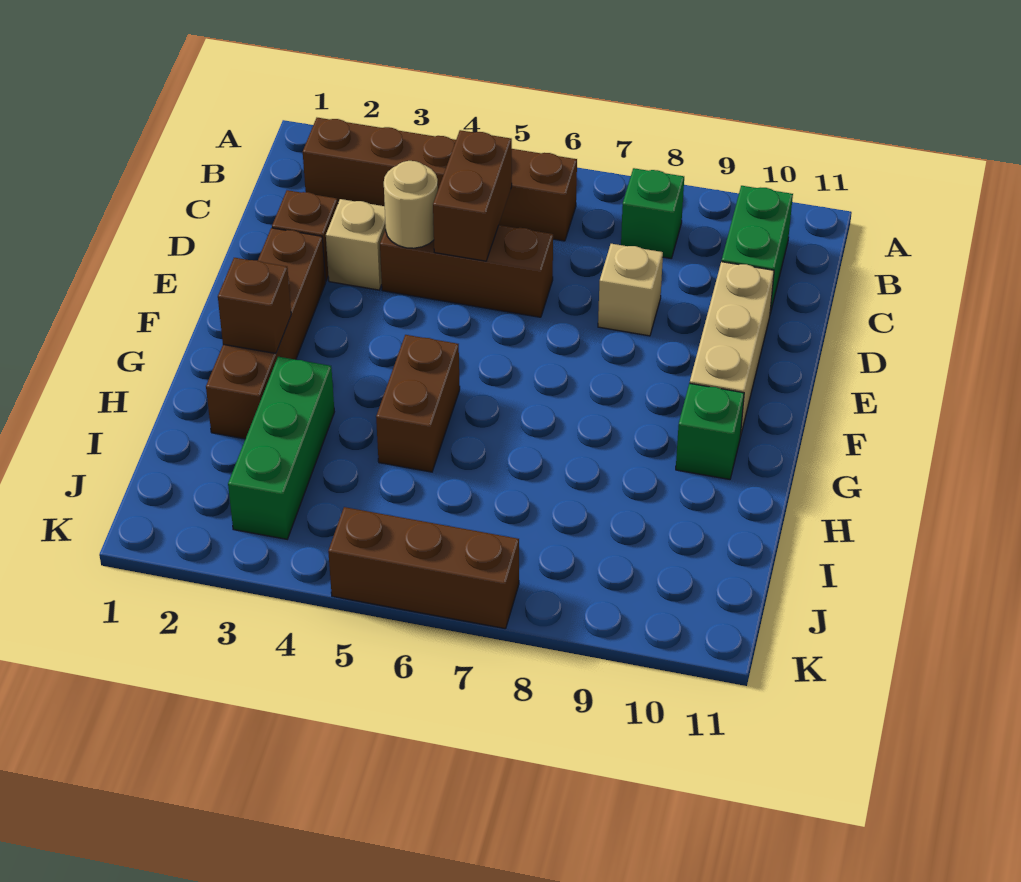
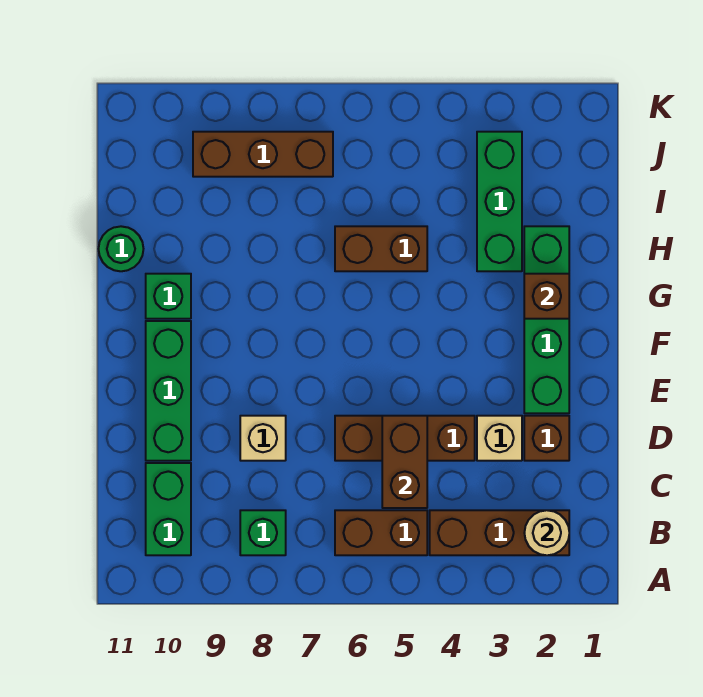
tan 1x1 round brick [384,161,438,248] -> tan 1x1 round brick moved to [524,510,569,555]
tan 1x3 brick [690,262,774,437] -> green 1x3 brick [146,321,191,461]
brown 1x4 brick [206,228,326,439] -> green 1x4 brick [524,226,569,413]
brown 1x2 brick [376,335,460,472] -> brown 1x2 brick turned to [335,226,427,271]
none -> green 1x1 round brick [99,226,143,271]
brown 1x3 brick [328,507,519,629] -> brown 1x3 brick moved to [193,132,333,177]

